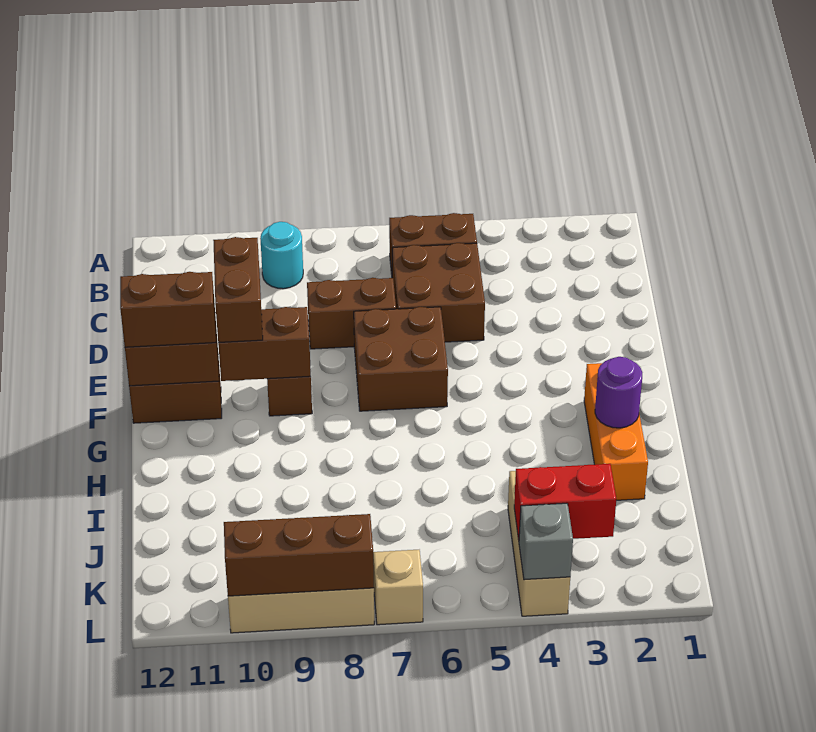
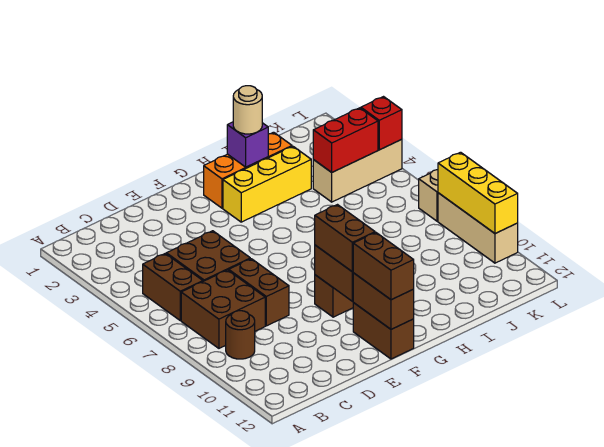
cyan 1x1 round brick [260,222,303,289] -> brown 1x1 round brick [226,311,255,359]
brown 2x2 brick [354,307,448,411] -> brown 2x2 brick moved to [181,270,265,348]
brown 1x2 brick [213,237,263,342] -> brown 1x2 brick turned to [315,205,375,272]
none -> yellow 1x3 brick [223,146,311,222]
purple 1x1 round brick [595,357,642,428] -> purple 1x1 brick [227,122,268,167]
none -> tan 1x1 round brick [233,86,262,134]
red 1x2 brick [514,464,616,540] -> red 1x2 brick turned to [313,108,378,172]
grey 1x1 brick [519,503,573,580] -> red 1x1 brick [361,97,402,150]
brown 1x3 brick [224,514,374,596] -> yellow 1x3 brick [438,152,518,234]

